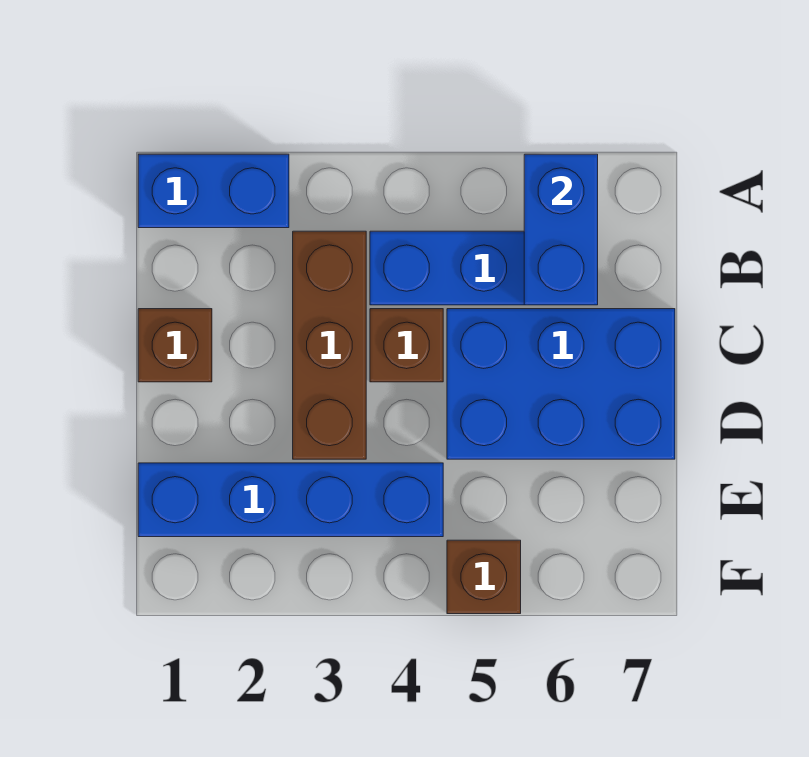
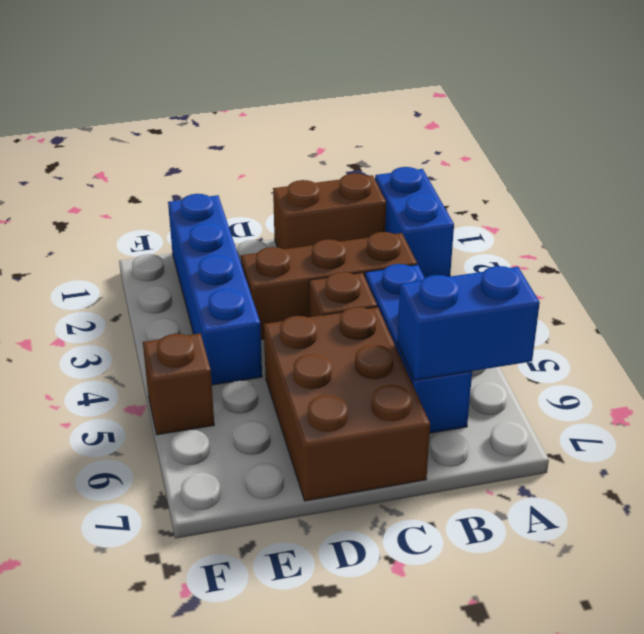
brown 1x1 brick [138,309,212,382] -> brown 1x2 brick [273,173,386,249]
blue 2x3 brick [447,309,675,459] -> brown 2x3 brick [264,307,430,501]

